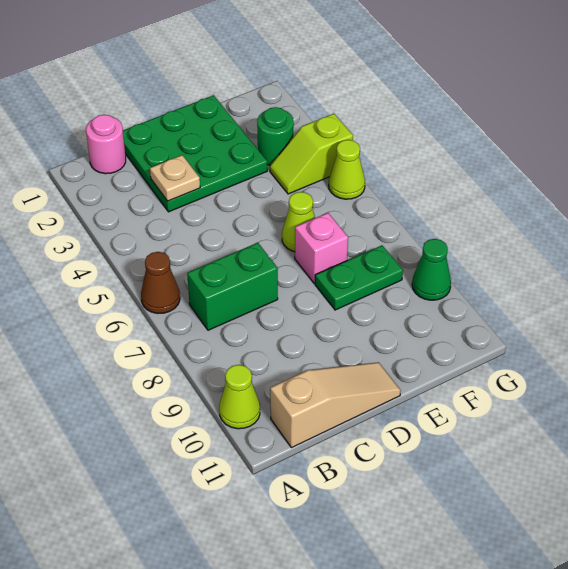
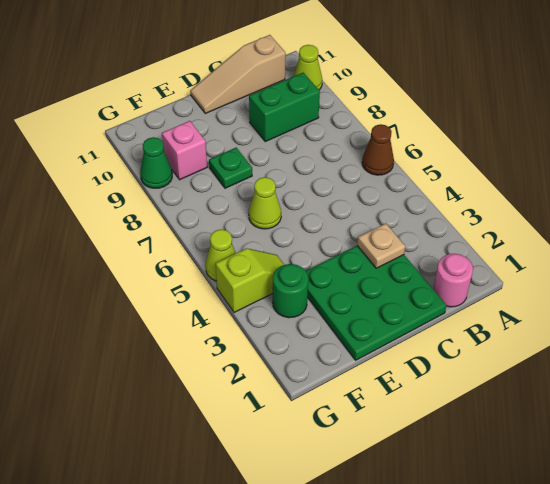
green 1x2 brick [187,243,278,330] -> green 1x2 brick moved to [249,73,320,142]
pink 1x1 brick [295,213,348,283] -> pink 1x1 brick moved to [162,121,207,180]
green 1x2 plate [315,245,403,310] -> green 1x1 plate [209,148,252,188]

